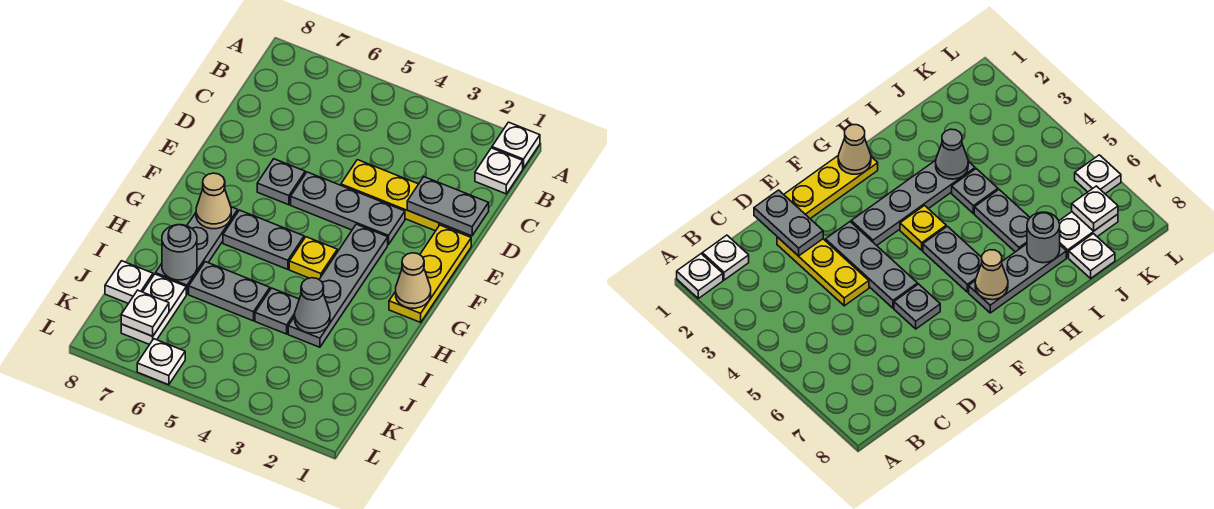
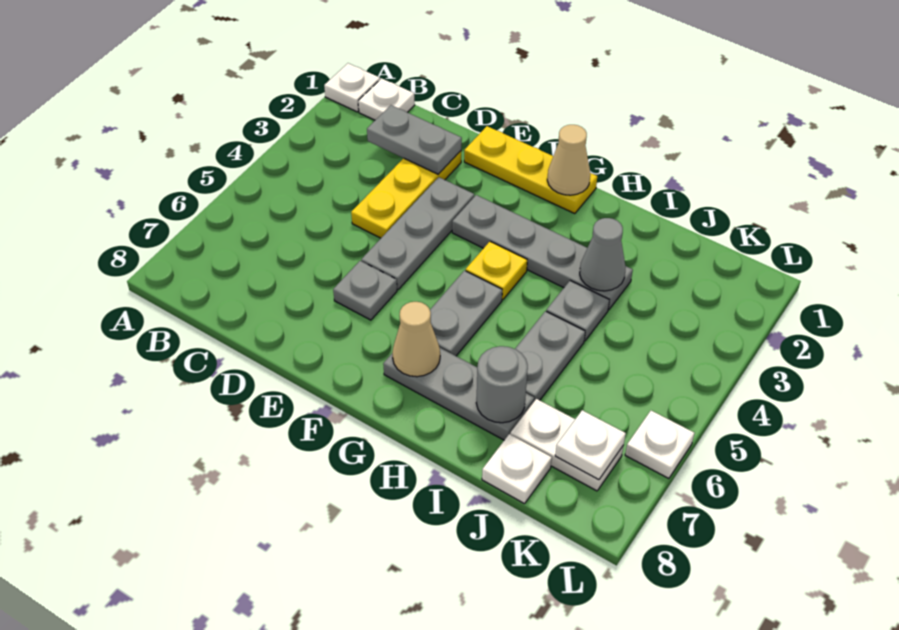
grey 1x2 plate [407,177,489,236] -> grey 1x2 plate turned to [367,105,462,174]

